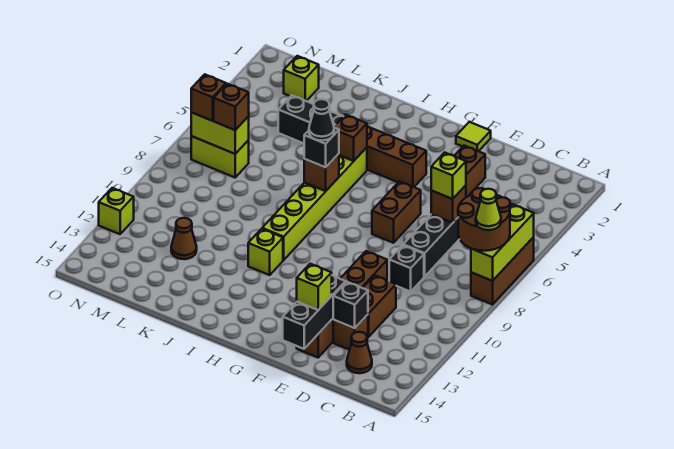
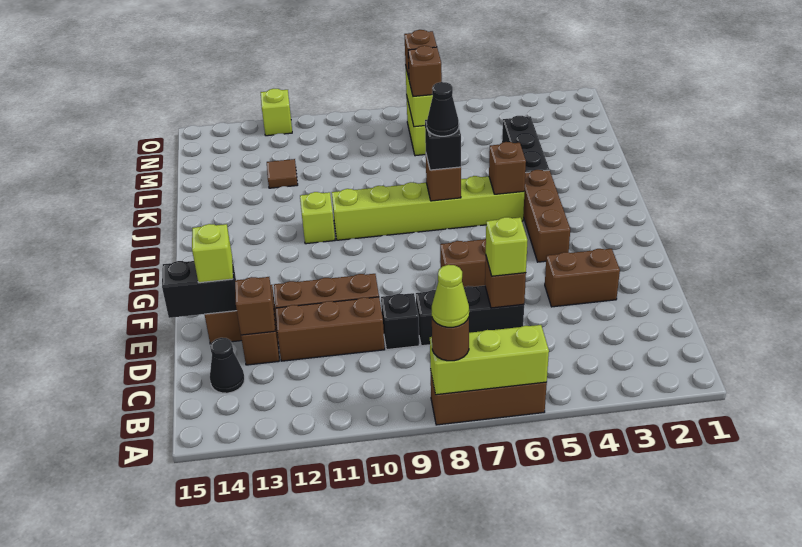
brown 2x2 round brick [458,188,510,251] -> brown 1x1 round brick [432,318,469,361]
brown 1x1 cone [347,332,372,373] -> black 1x1 cone [210,338,245,393]
brown 1x2 brick [363,275,396,337] -> brown 1x3 brick [275,297,385,361]
black 1x1 brick [333,282,368,328] -> brown 1x1 brick [235,277,275,335]
black 1x3 brick [283,275,346,349] -> black 1x2 brick [162,258,237,318]
lime 1x1 tile [456,122,491,151] -> none
brown 1x1 cone [171,218,197,259] -> brown 1x1 tile [267,159,298,188]
lime 1x1 brick [284,56,319,101] -> none

